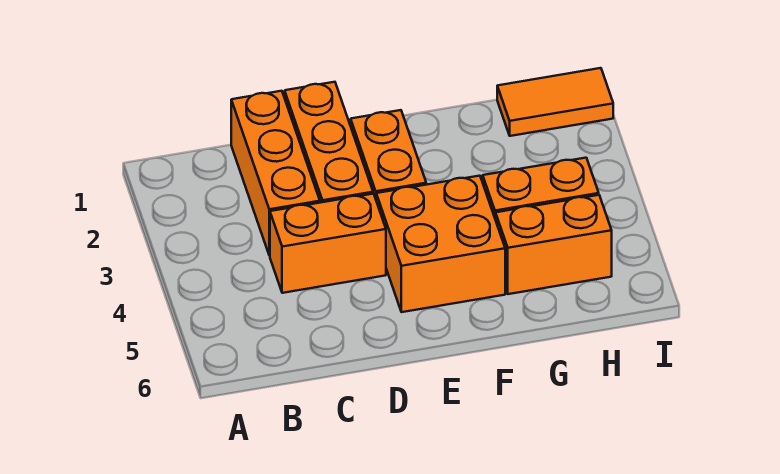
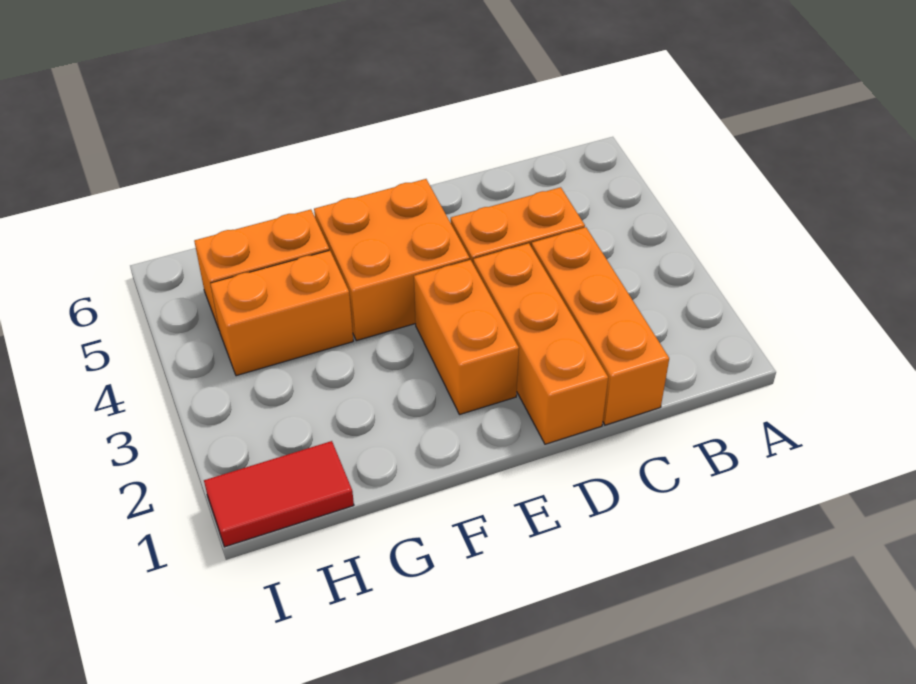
orange 1x2 tile [497,68,613,136] -> red 1x2 tile [204,441,354,547]

